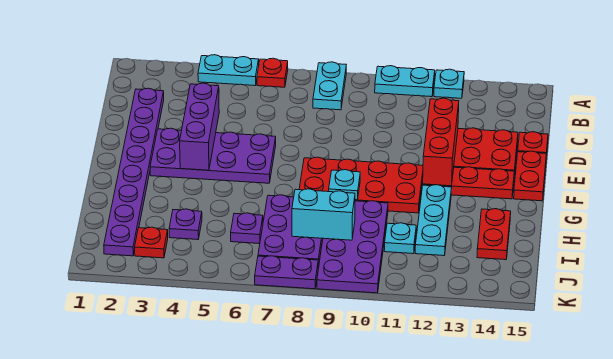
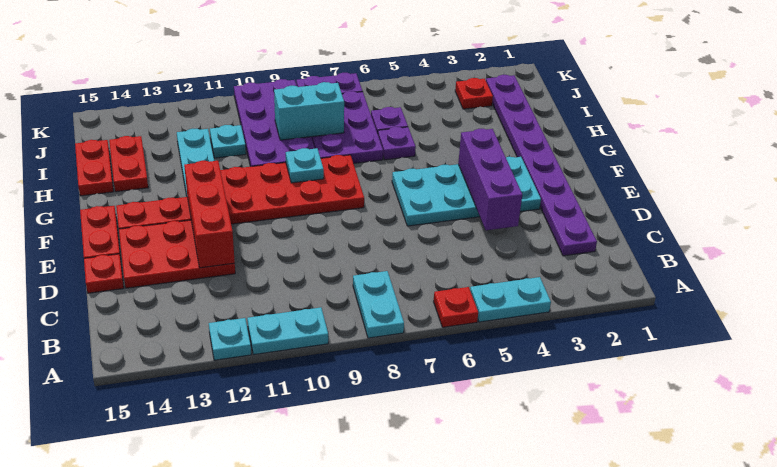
purple 2x4 plate [150,128,276,183] -> cyan 2x4 plate [392,157,541,226]
none -> red 1x2 plate [75,140,113,196]
purple 1x1 plate [169,209,202,240] -> purple 1x1 plate moved to [378,127,416,160]

